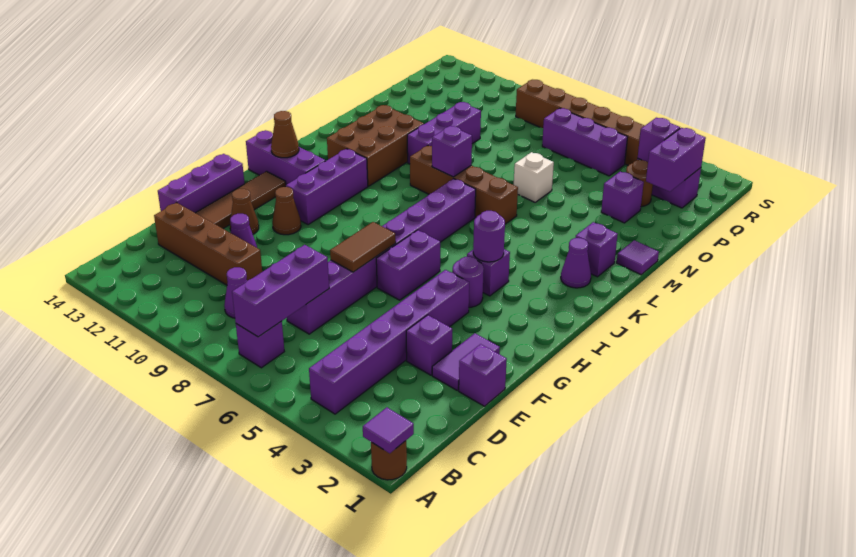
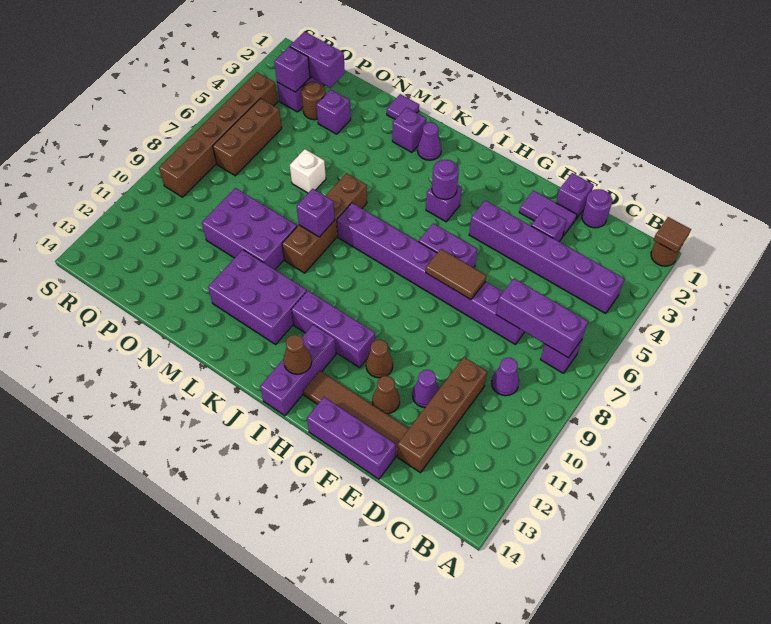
purple 1x1 tile [363,407,414,453] -> brown 1x1 tile [654,217,691,253]
purple 1x1 round brick [453,257,484,307] -> purple 1x1 round brick moved to [582,189,612,228]
brown 2x3 brick [327,105,424,186] -> purple 2x3 brick [208,250,307,344]
purple 1x3 brick [407,102,481,164] -> purple 2x3 brick [202,188,297,270]
purple 1x3 brick [542,108,628,176] -> brown 1x3 brick [213,98,282,176]

